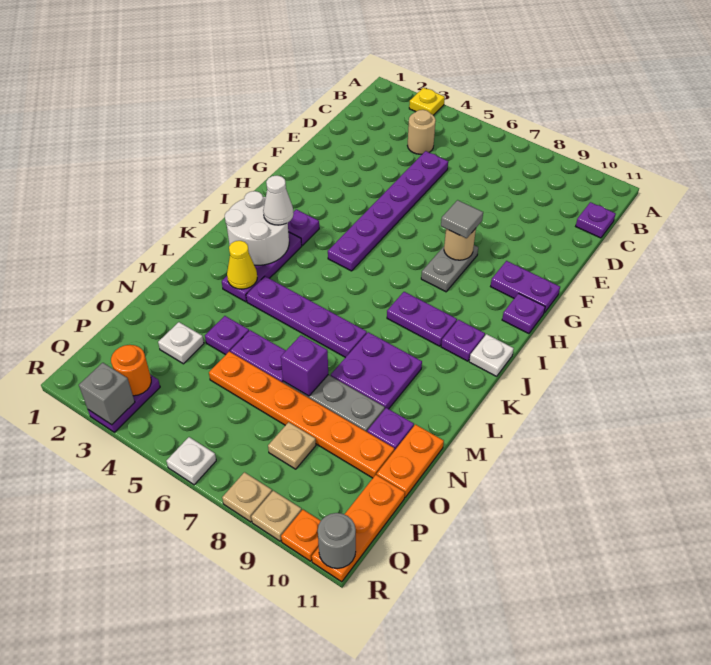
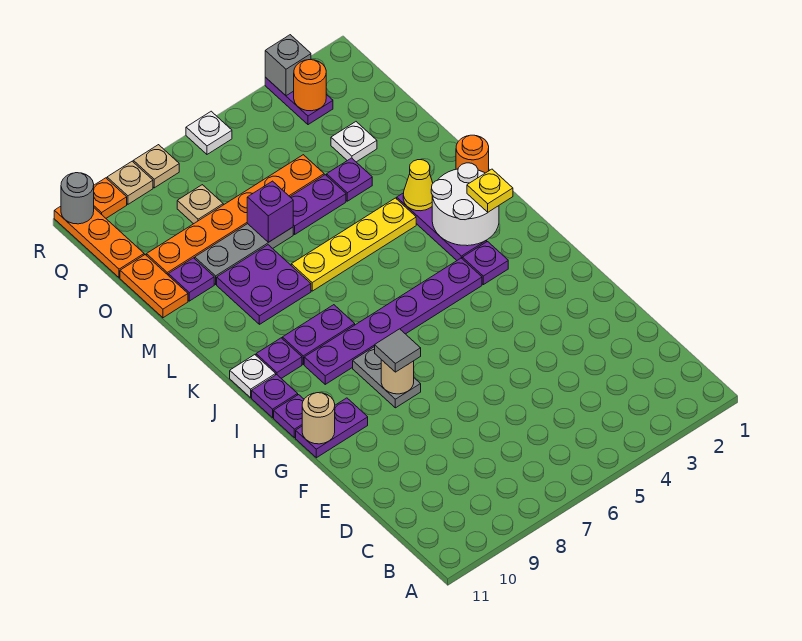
yellow 1x1 plate [409,88,445,115] -> yellow 1x1 plate moved to [467,169,513,212]
tan 1x1 round brick [407,110,436,154] -> tan 1x1 round brick moved to [302,393,335,444]
purple 1x1 plate [576,202,616,238] -> purple 1x1 plate moved to [252,375,298,418]
purple 1x6 plate [328,151,448,271] -> purple 1x6 plate turned to [304,258,482,384]
white 1x1 cone [263,176,294,225] -> none
none -> orange 1x1 round brick [456,135,489,173]
purple 1x4 plate [246,276,367,358] -> yellow 1x4 plate [291,198,416,291]

